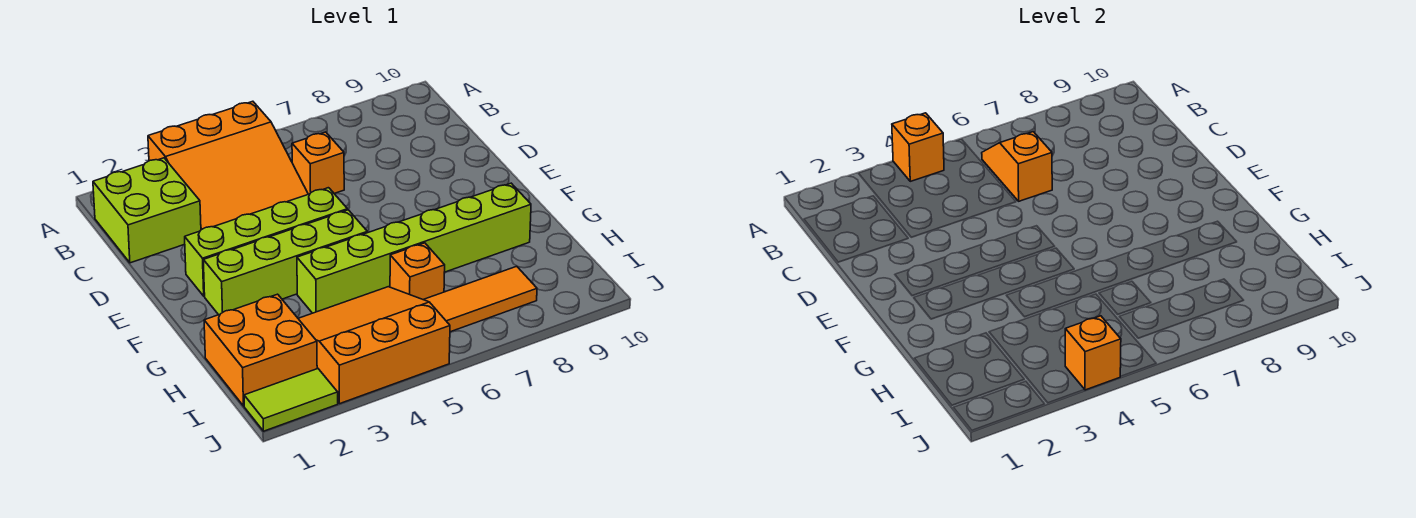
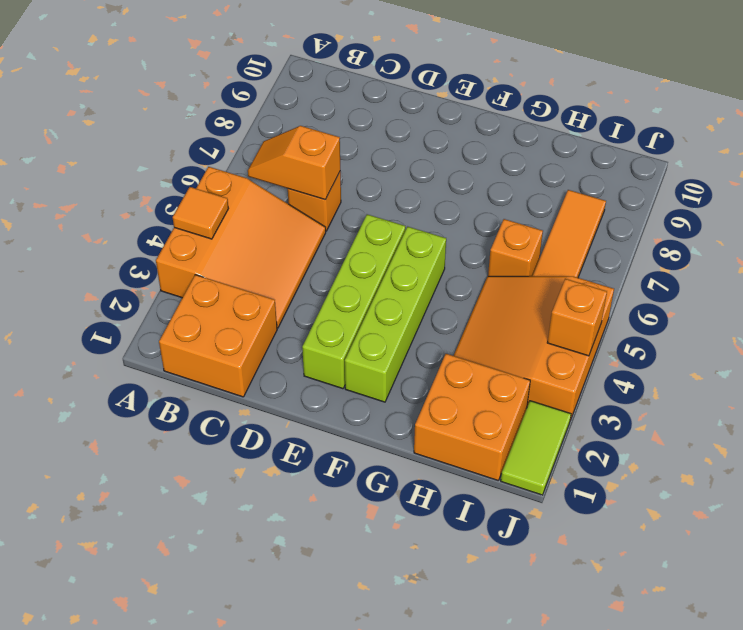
orange 1x1 brick [892,113,944,181] -> orange 1x1 tile [173,187,228,239]
lime 2x2 brick [93,158,201,263] -> orange 2x2 brick [159,275,277,397]
lime 1x6 brick [297,183,531,313] -> none

